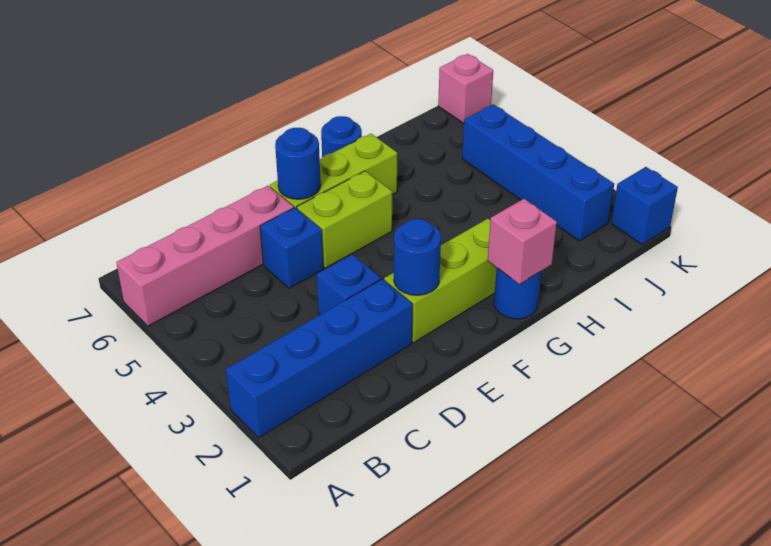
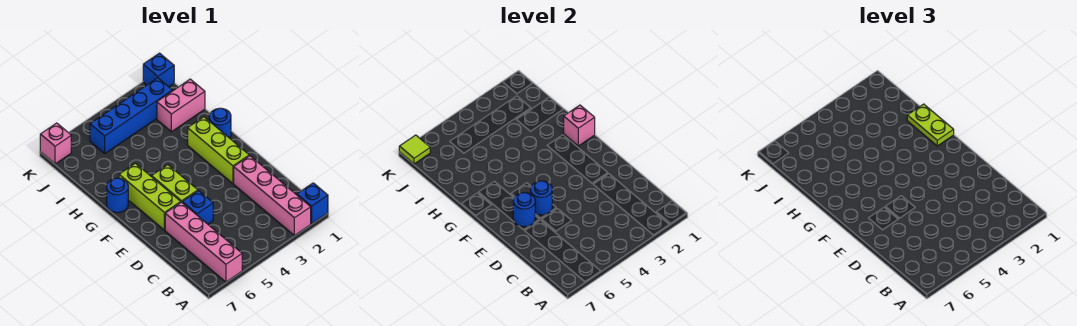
blue 1x4 brick [226,279,412,438] -> pink 1x4 brick [234,156,311,235]
blue 1x1 brick [317,255,381,315] -> blue 1x1 brick moved to [297,183,328,224]
blue 1x1 round brick [394,219,441,295] -> blue 1x1 round brick moved to [531,181,552,215]
none -> lime 1x2 plate [907,104,954,146]
none -> pink 1x2 brick [157,79,205,132]
none -> lime 1x1 tile [399,135,430,164]

